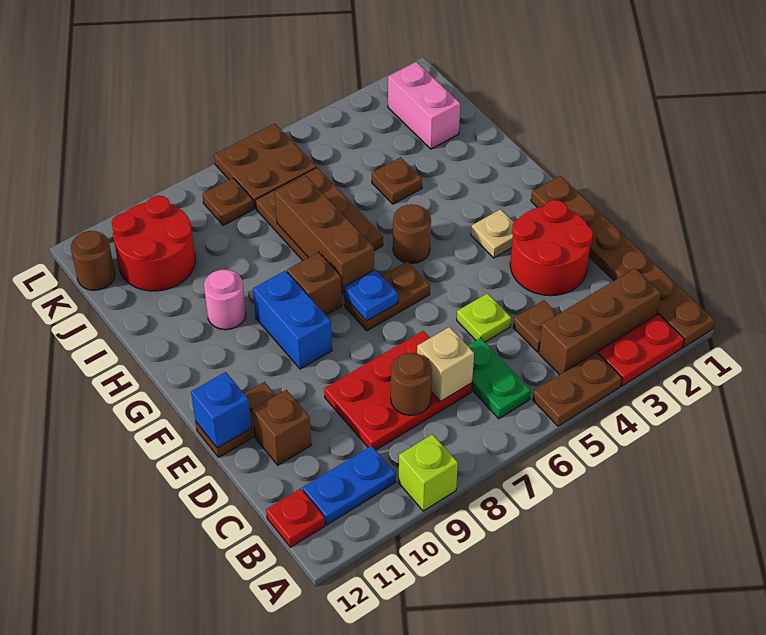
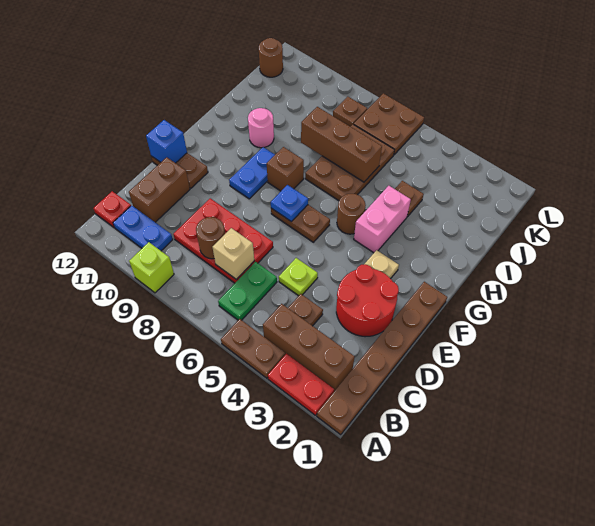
brown 1x1 brick [252,390,311,465] -> brown 1x2 brick [129,157,190,222]
blue 1x2 brick [253,271,332,369] -> blue 1x2 plate [229,147,275,199]
brown 1x3 brick [275,176,374,295] -> brown 1x3 brick turned to [301,107,382,182]
pink 1x2 brick [388,62,460,149] -> pink 1x2 brick moved to [354,186,411,253]
red 2x2 round brick [112,196,195,291] -> none

